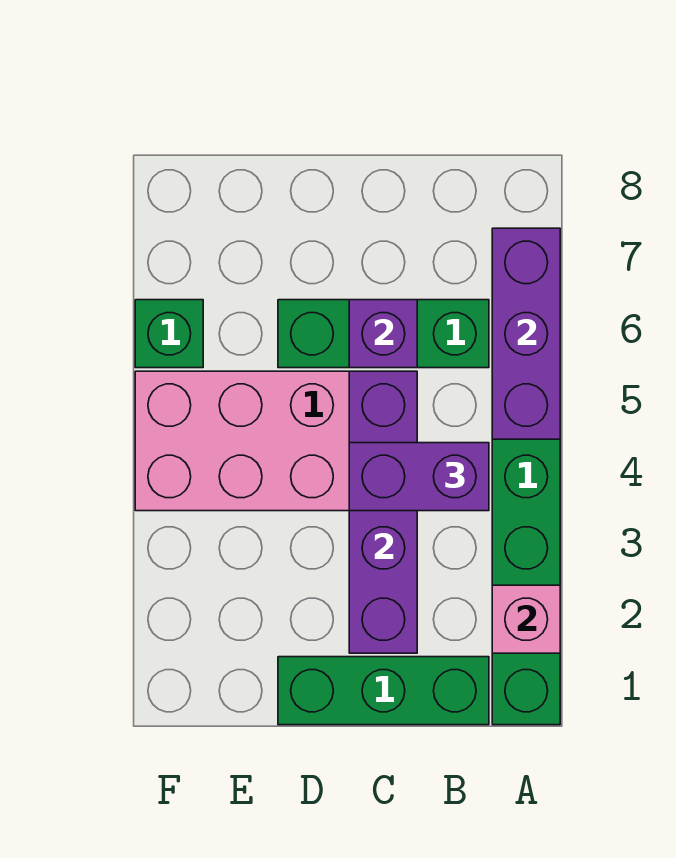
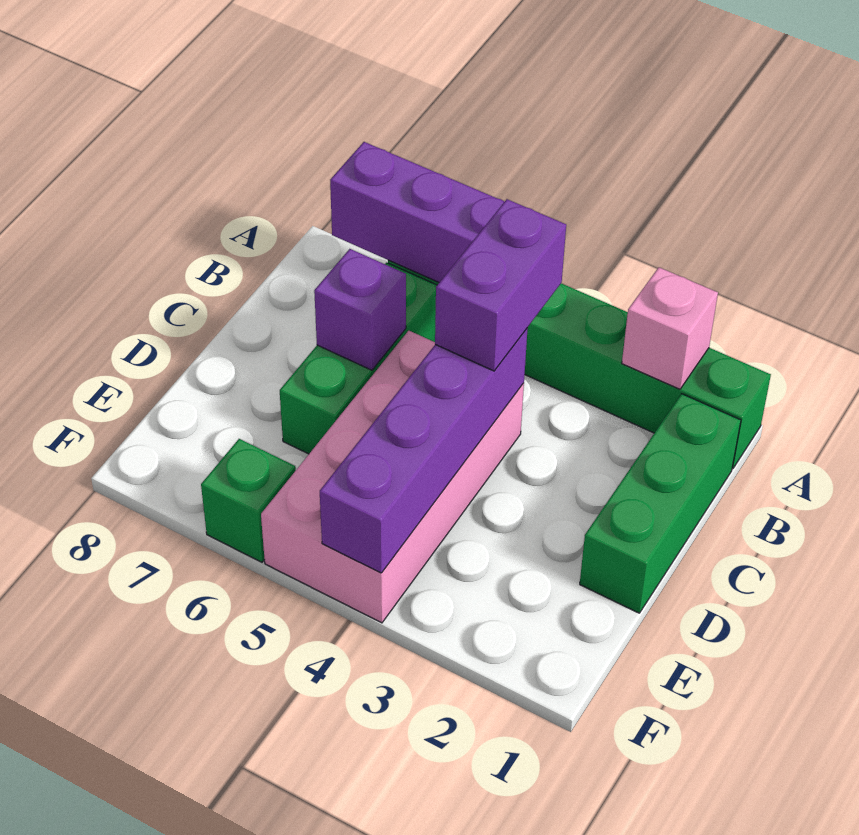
purple 1x4 brick [349,371,417,653] -> purple 1x4 brick turned to [320,328,528,573]

